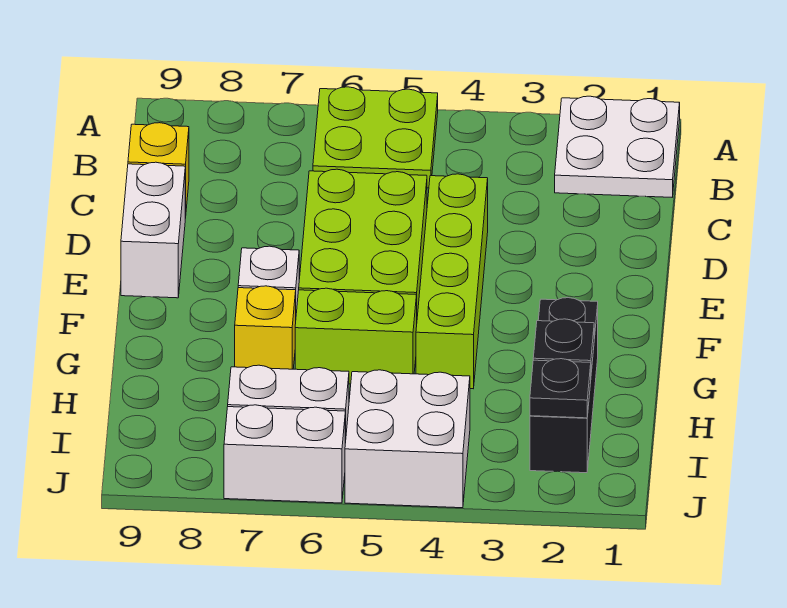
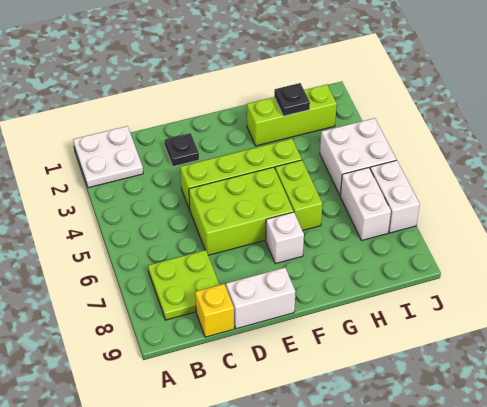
lime 2x2 plate [313,87,438,188] -> lime 2x2 plate moved to [148,250,219,320]
black 1x3 brick [530,298,598,473] -> lime 1x3 brick [247,84,337,146]
yellow 1x1 brick [235,286,296,369] -> none
black 1x1 plate [530,359,591,418] -> black 1x1 plate moved to [165,133,199,167]

